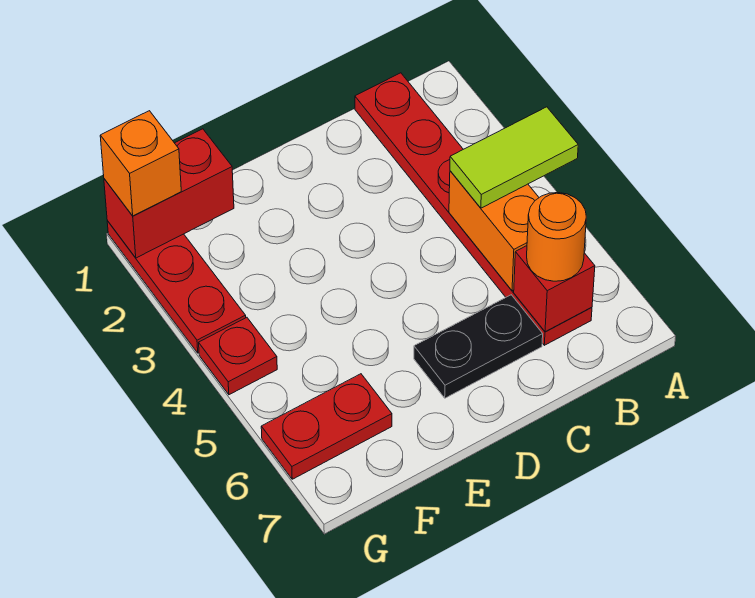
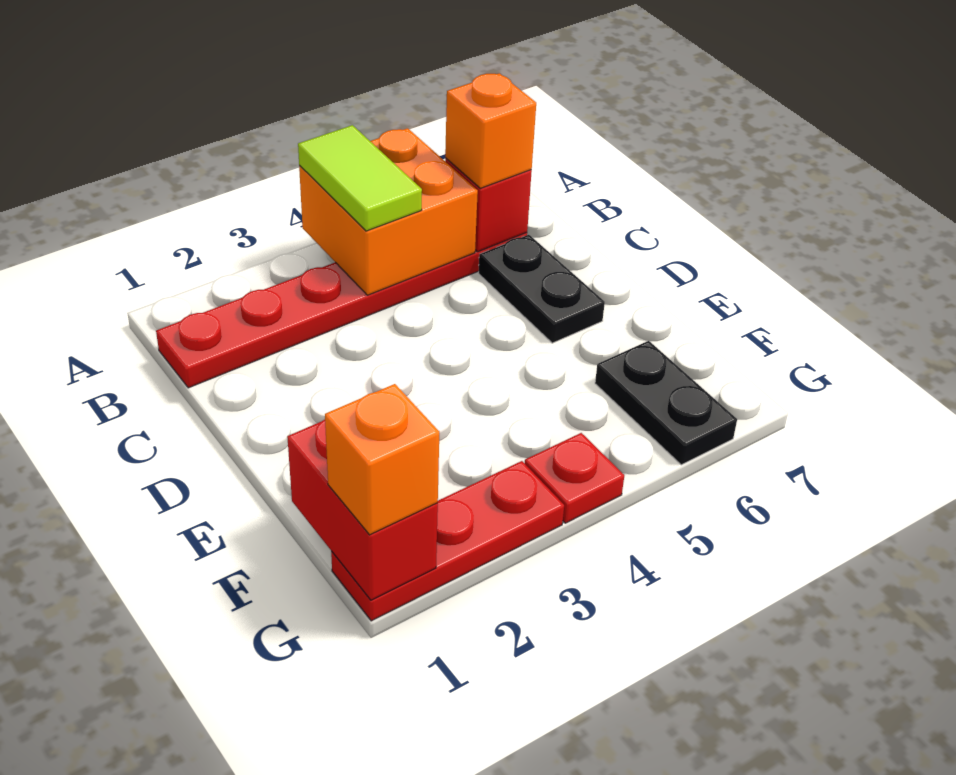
orange 1x2 brick [449,171,539,291] -> orange 2x2 brick [299,128,478,295]
orange 1x1 round brick [527,193,586,281] -> orange 1x1 brick [445,73,536,188]
red 1x2 plate [261,374,392,479] -> black 1x2 plate [595,341,737,465]

